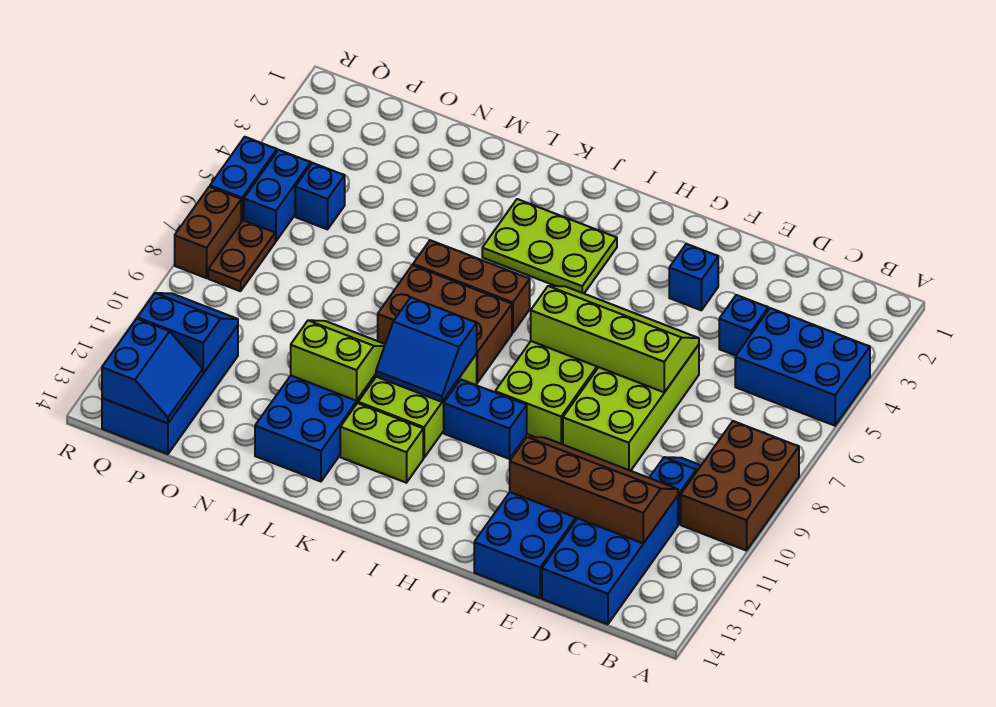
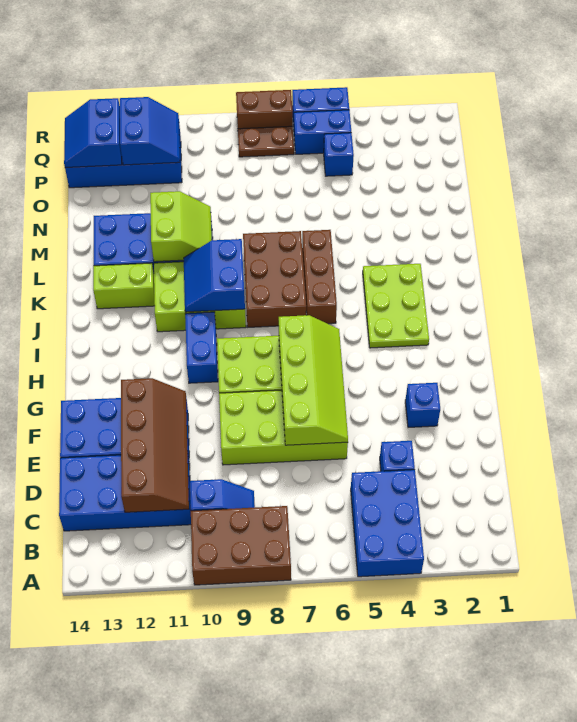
lime 1x2 brick [340,403,423,483] -> lime 1x2 brick turned to [93,263,155,309]
blue 2x2 slope [102,319,203,423] -> blue 2x2 slope turned to [64,98,122,168]

